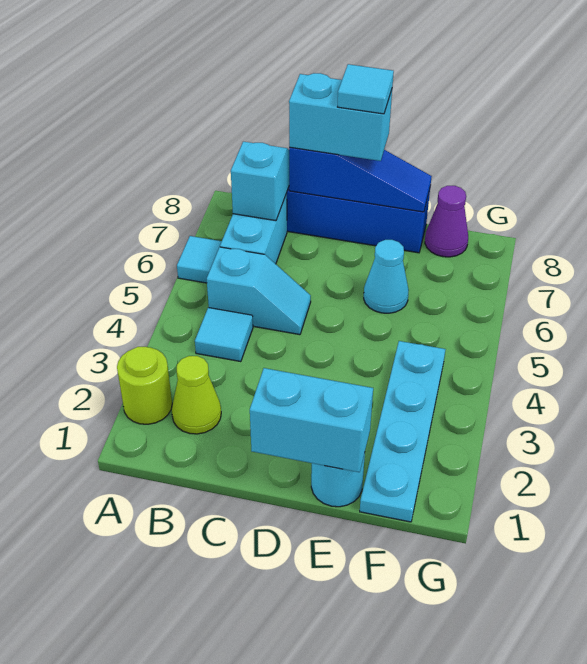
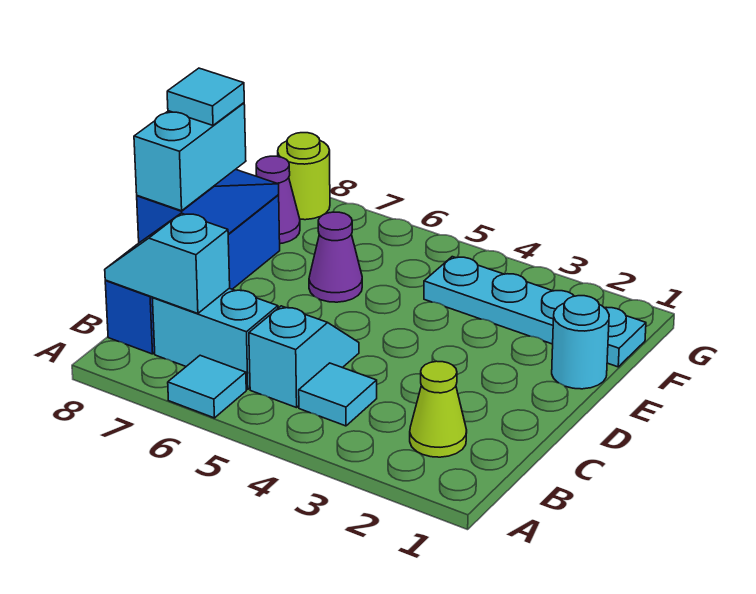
lime 1x1 round brick [117,347,172,424] -> lime 1x1 round brick moved to [278,133,330,220]
cyan 1x2 brick [250,368,373,472] -> none
cyan 1x1 cone [364,240,409,313] -> purple 1x1 cone [309,212,362,302]

